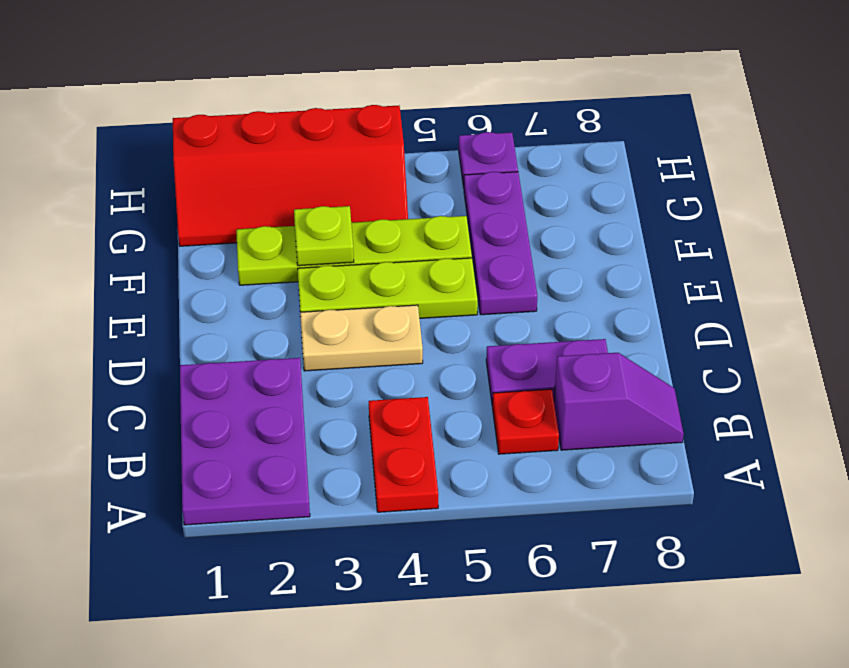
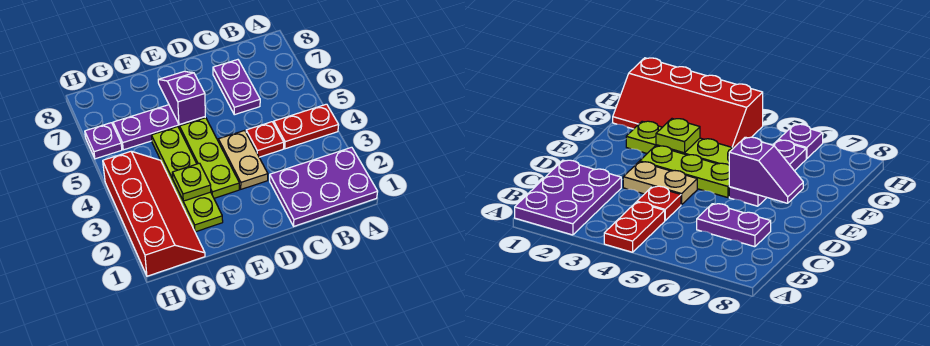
red 1x1 plate [492,389,559,454] -> red 1x1 plate moved to [246,122,284,157]
purple 1x2 slope [554,353,683,450] -> purple 1x2 slope moved to [158,71,205,125]

